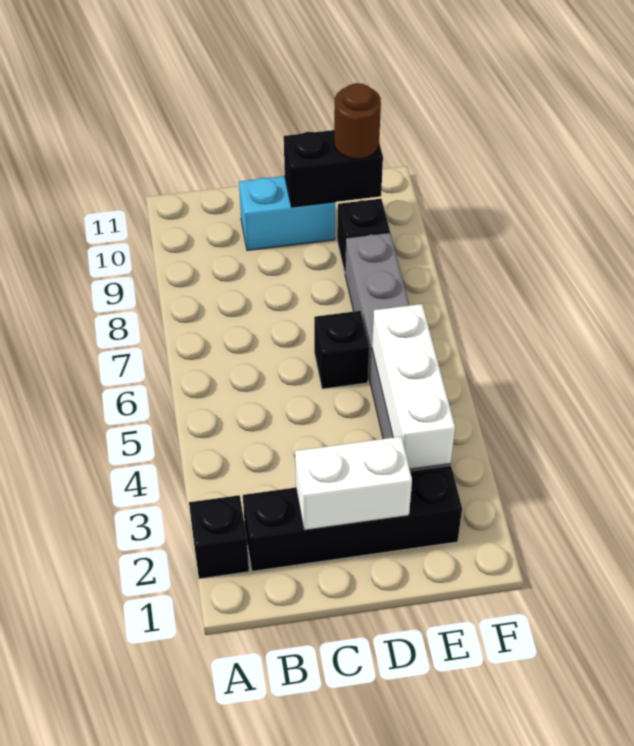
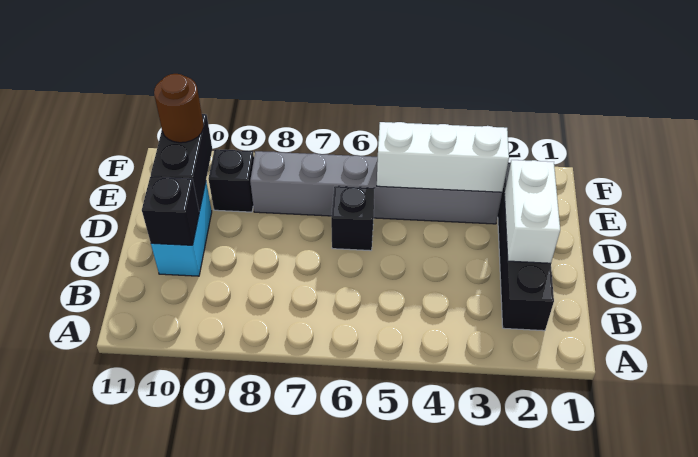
black 1x1 brick [189,495,249,579] -> black 1x1 brick moved to [142,177,199,245]

